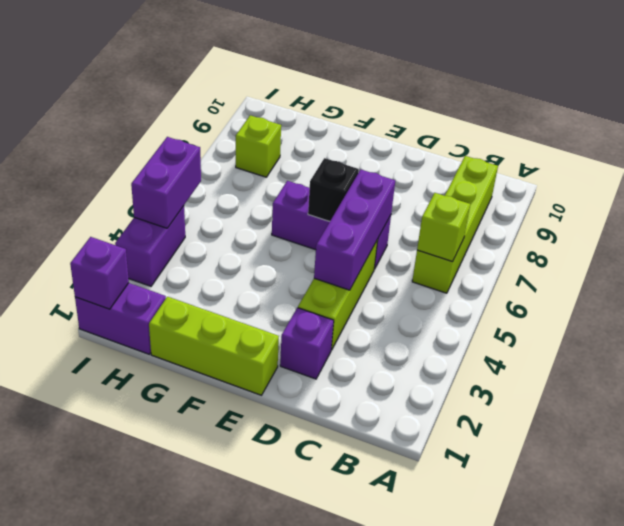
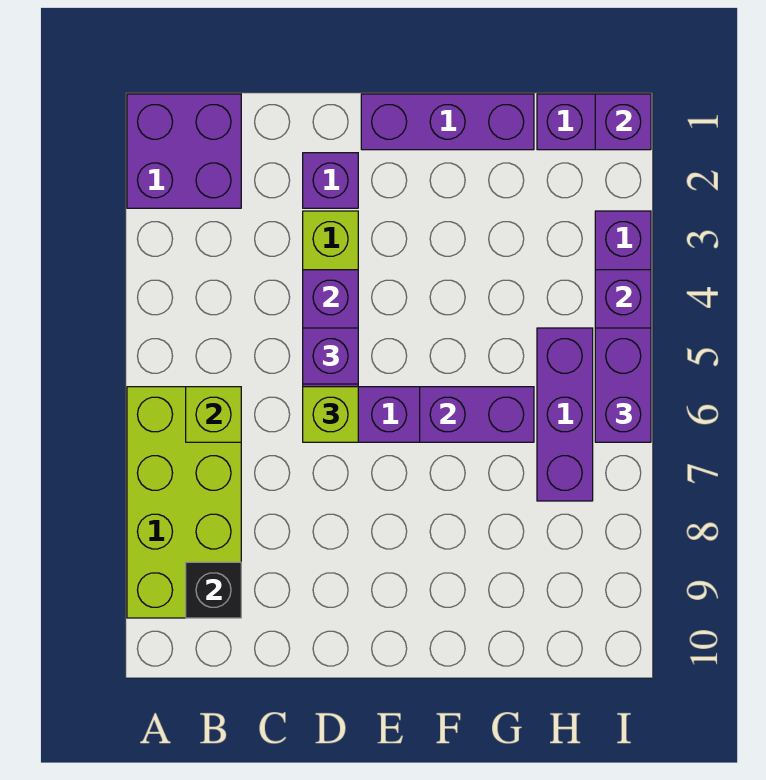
none -> purple 2x2 brick [127,94,241,208]
lime 1x4 brick [412,156,498,293] -> lime 2x4 brick [127,387,241,618]
none -> purple 1x1 brick [303,328,358,384]
lime 1x3 brick [149,297,279,395] -> purple 1x3 brick [361,94,534,150]
black 1x1 brick [308,158,359,222] -> black 1x1 brick moved to [186,562,241,618]
none -> purple 1x2 brick [420,387,534,442]
none -> purple 1x3 brick [537,328,593,501]
lime 1x1 brick [236,115,281,177] -> lime 1x1 brick moved to [303,387,358,442]
none -> purple 1x2 brick [595,328,651,442]

